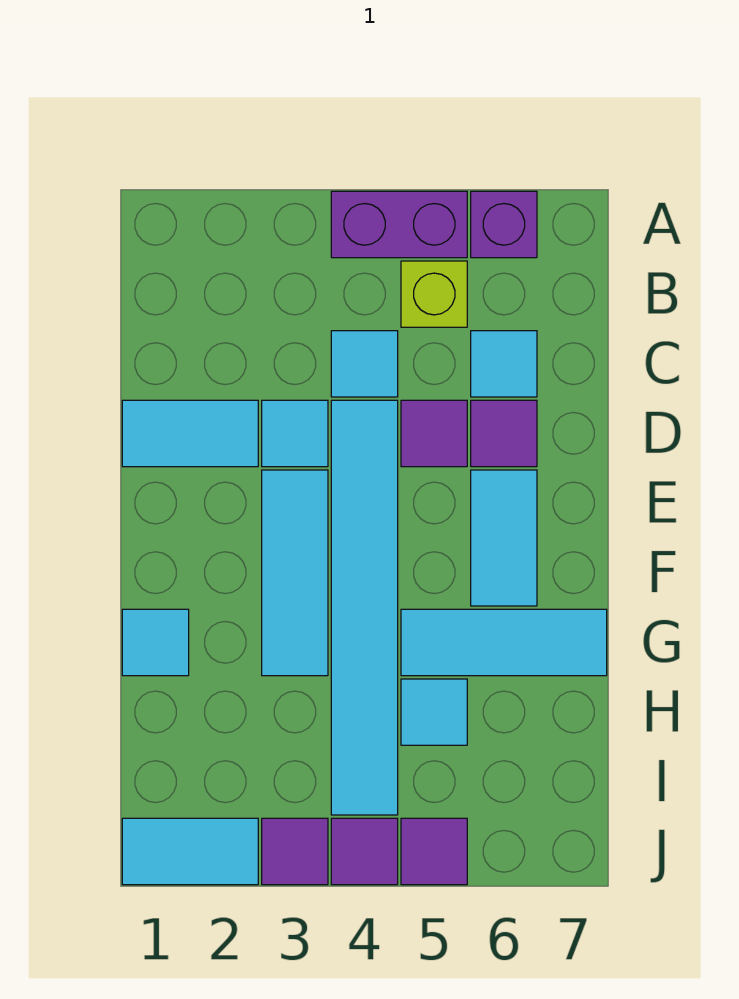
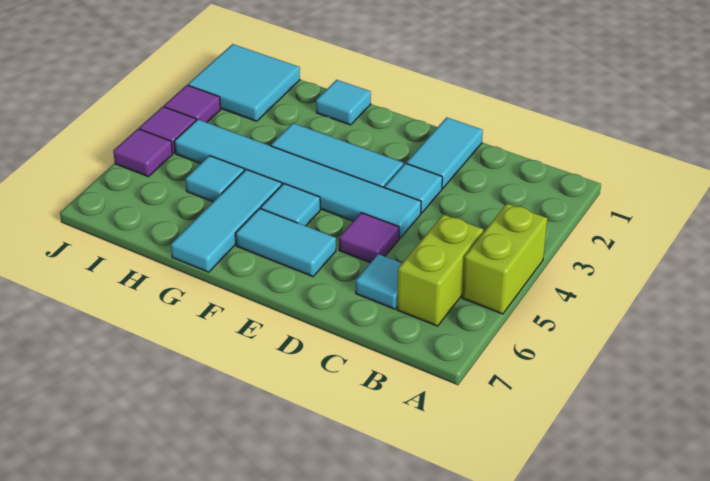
purple 1x2 brick [331,191,467,258] -> lime 1x2 brick [462,204,547,314]
purple 1x1 brick [471,191,537,258] -> none
lime 1x1 brick [401,261,467,327] -> lime 1x2 brick [397,214,483,326]
cyan 1x1 tile [331,331,398,397] -> cyan 1x1 tile moved to [261,184,320,226]
purple 1x1 tile [471,400,537,467] -> none
cyan 1x2 tile [122,818,258,885] -> cyan 2x2 tile [188,44,300,121]

